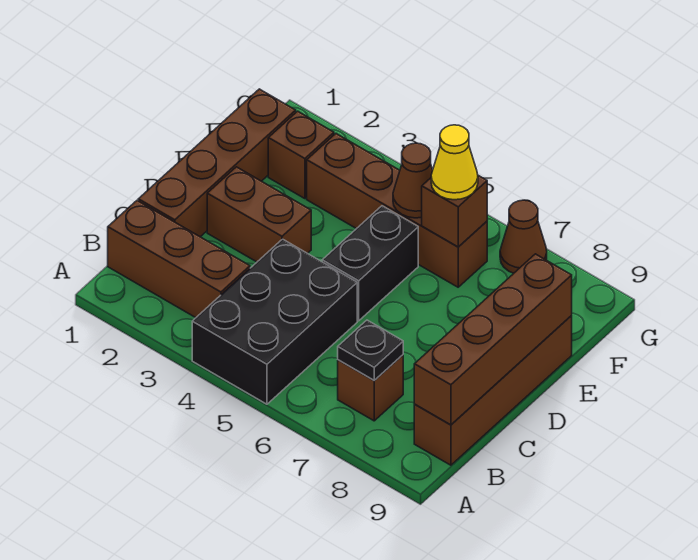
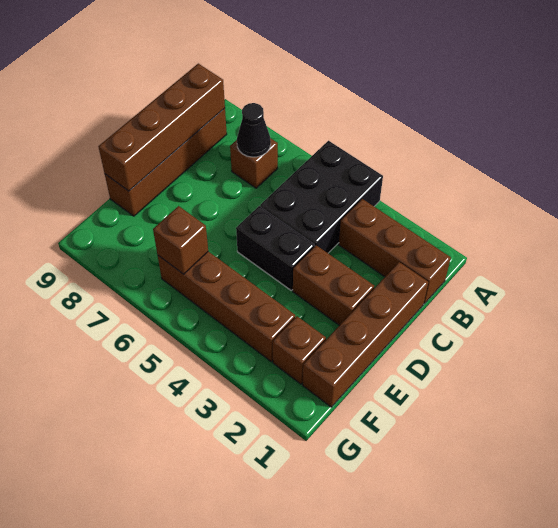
black 1x1 plate [338,320,403,380] -> black 1x1 cone [237,103,271,157]
black 1x2 brick [322,206,418,321] -> black 1x2 brick turned to [236,206,315,290]
brown 1x1 cone [393,143,433,218] -> none
yellow 1x1 cone [431,125,478,200] -> none
brown 1x1 cone [500,200,547,273] -> none

